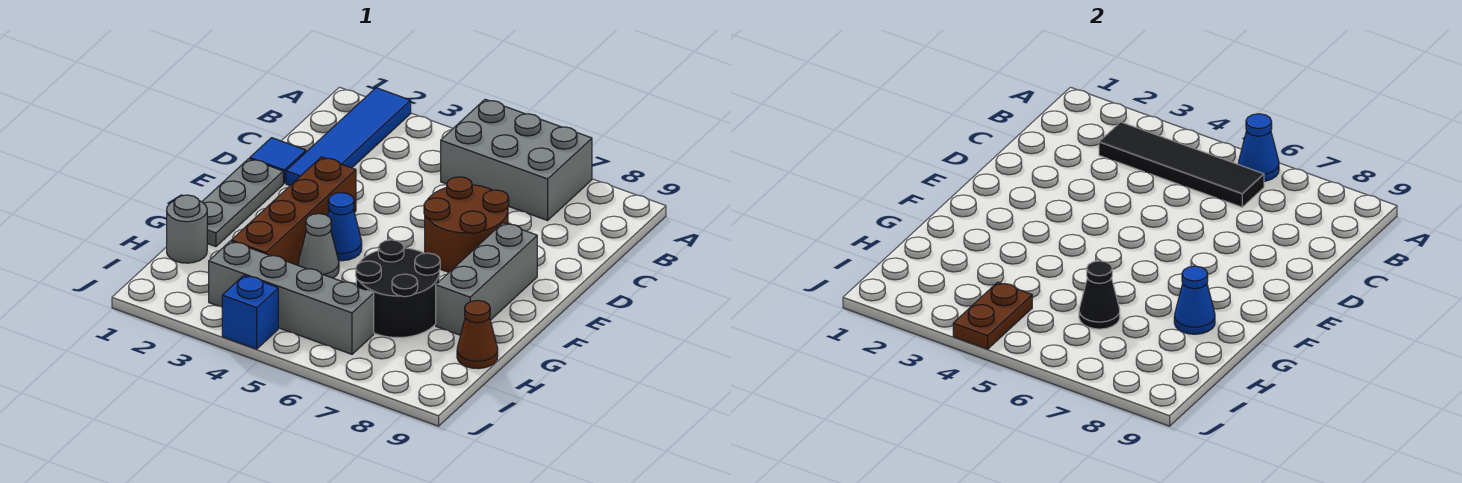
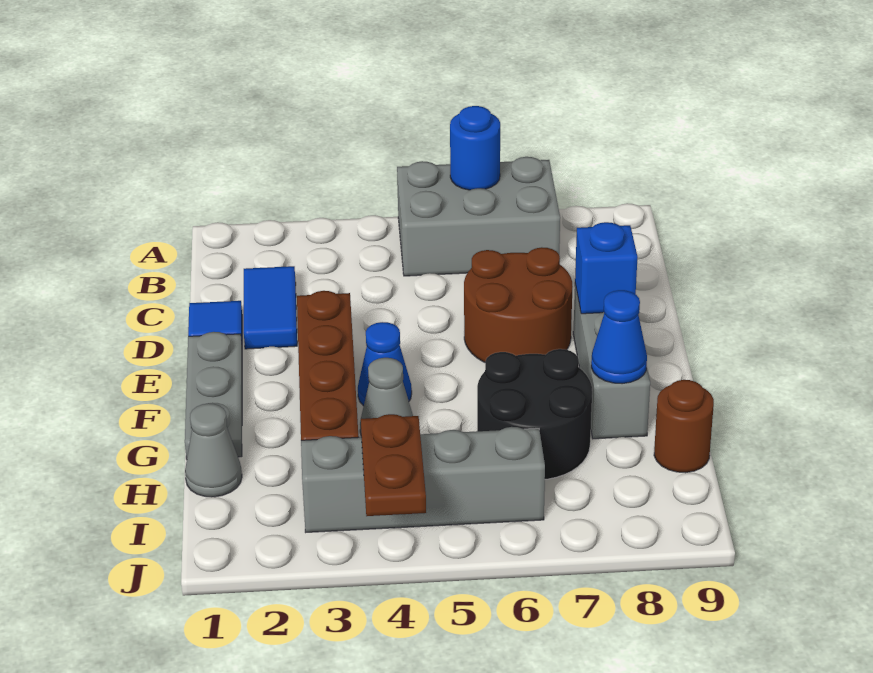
blue 1x4 tile [286,88,411,186] -> blue 1x2 tile [244,266,297,349]
blue 1x1 cone [1238,114,1279,181] -> blue 1x1 round brick [450,106,500,190]
black 1x4 tile [1099,122,1264,207] -> none
grey 1x1 round brick [167,195,207,263] -> grey 1x1 cone [185,403,242,497]
black 1x1 cone [1079,261,1120,329] -> none
brown 1x1 cone [457,300,498,369] -> brown 1x1 round brick [654,380,714,473]
blue 1x1 brick [222,275,278,349] -> blue 1x1 brick moved to [575,222,638,314]

